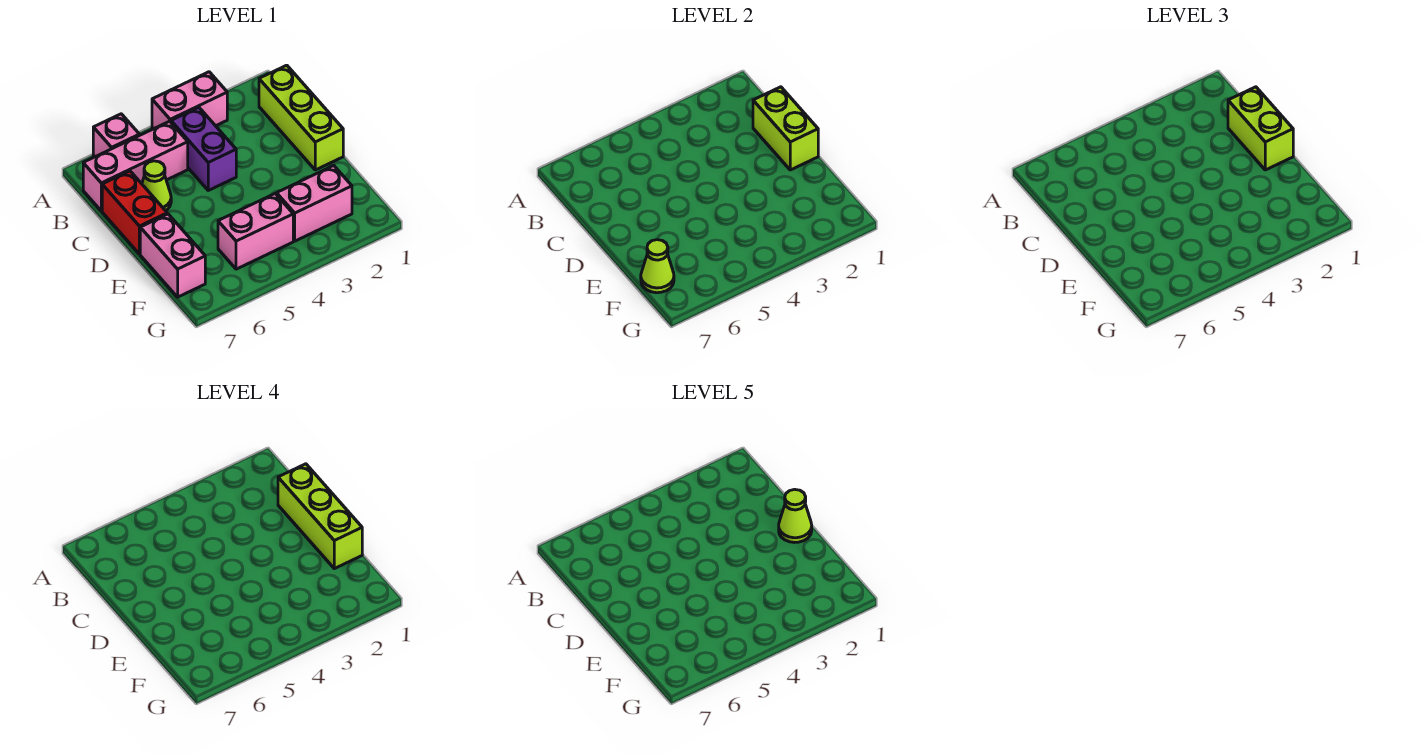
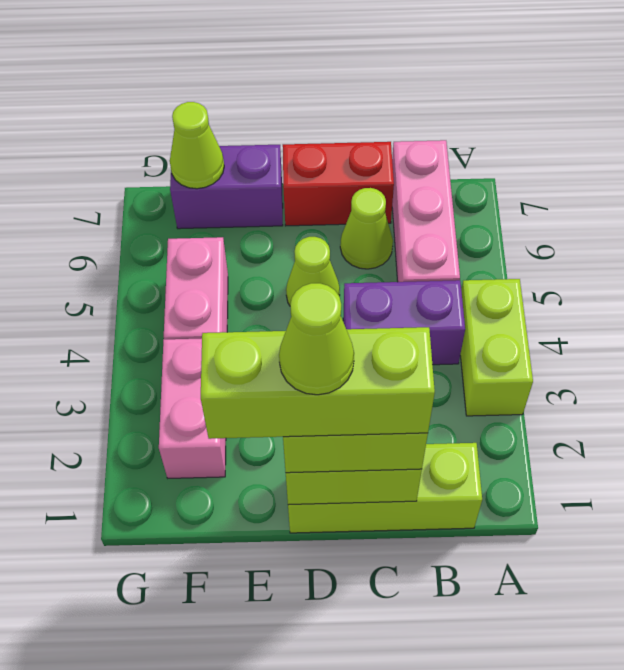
pink 1x2 brick [152,72,227,129] -> lime 1x2 brick [460,279,533,416]
pink 1x1 brick [93,114,139,157] -> none
none -> lime 1x1 cone [286,237,340,305]
pink 1x2 brick [140,214,205,297] -> purple 1x2 brick [170,145,283,229]

